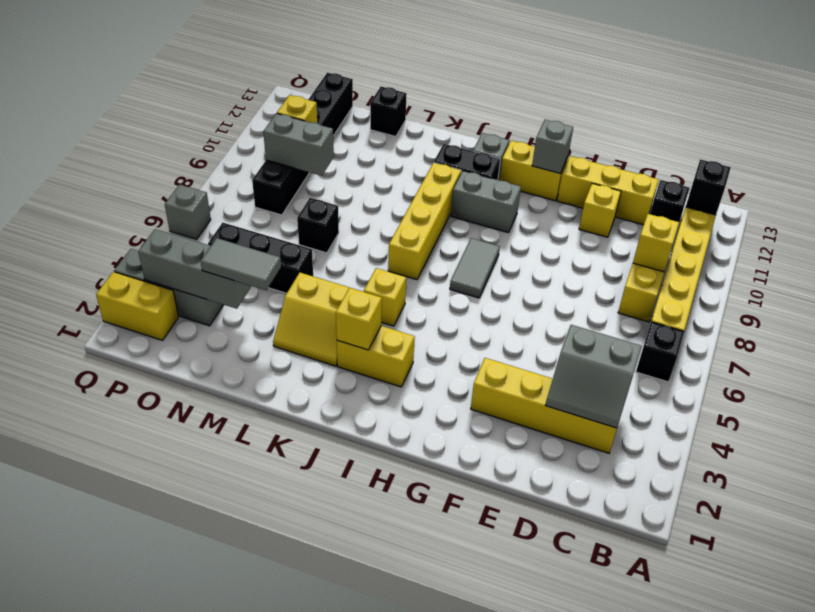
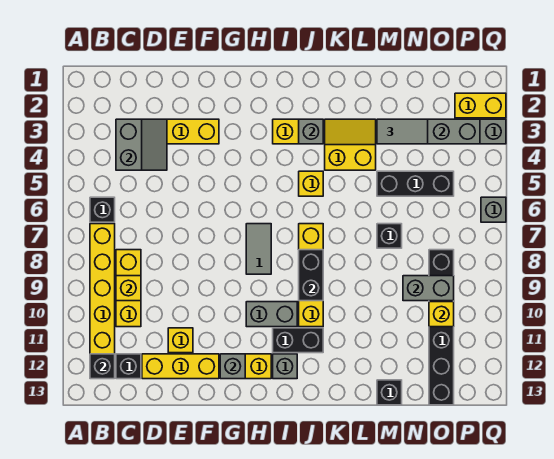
grey 2x2 slope [546,325,642,428] -> grey 2x2 slope turned to [116,119,167,170]
yellow 1x1 brick [336,288,382,350] -> grey 1x1 brick [299,119,323,144]
none -> black 1x2 brick [299,250,323,301]

